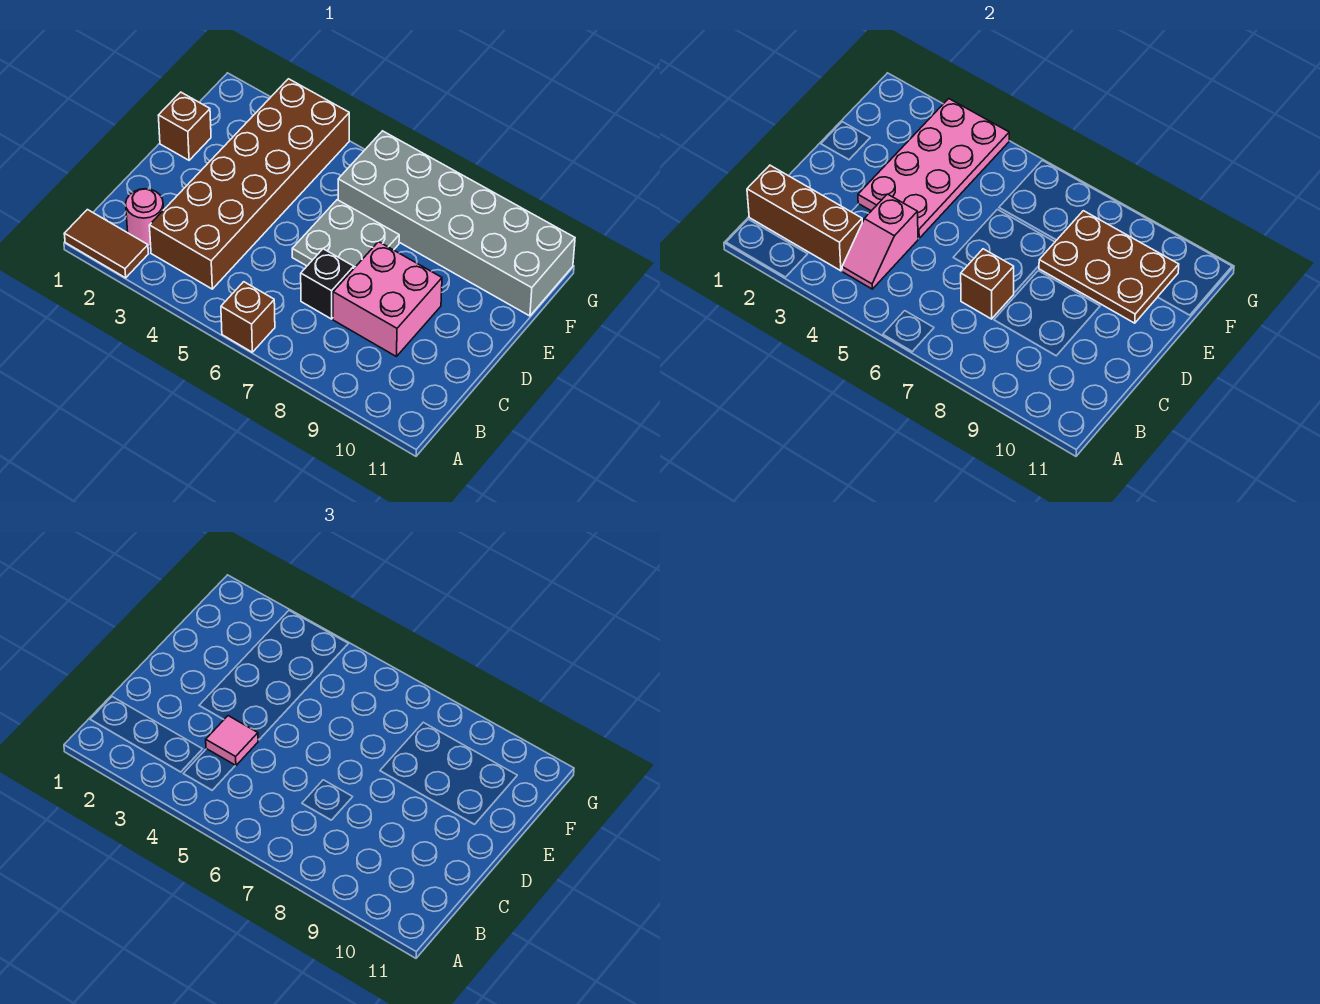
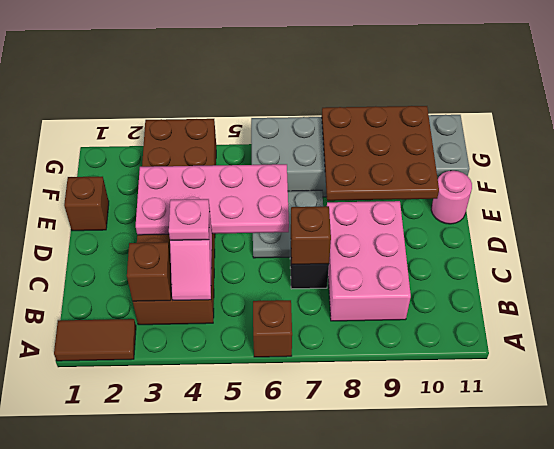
brown 1x3 brick [747,165,862,271] -> brown 1x1 brick [127,242,172,301]
pink 1x1 round brick [126,189,164,247] -> pink 1x1 round brick moved to [431,171,472,224]
pink 1x1 tile [206,716,258,766] -> pink 1x1 plate [169,199,210,240]
pink 2x2 brick [333,242,442,356] -> pink 2x3 brick [327,201,411,321]
pink 2x4 plate [858,99,1009,238] -> pink 2x4 plate turned to [136,164,289,235]
brown 2x3 plate [1039,211,1179,323] -> brown 3x3 plate [322,106,439,201]

